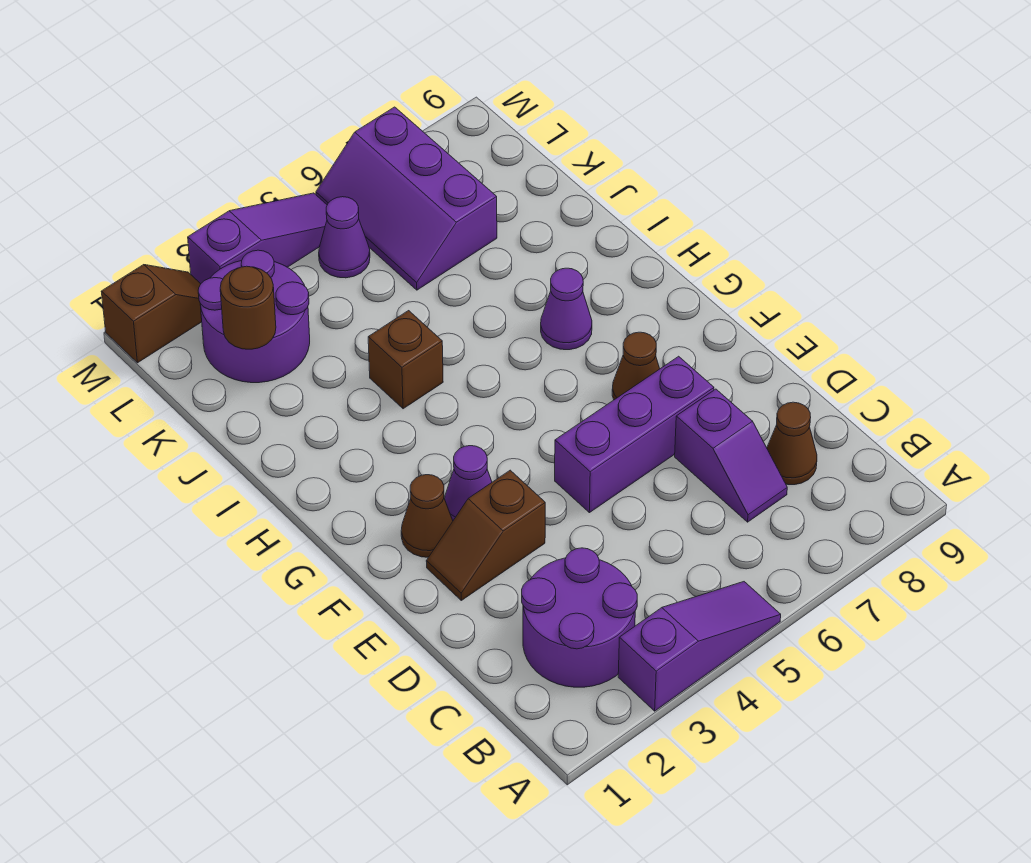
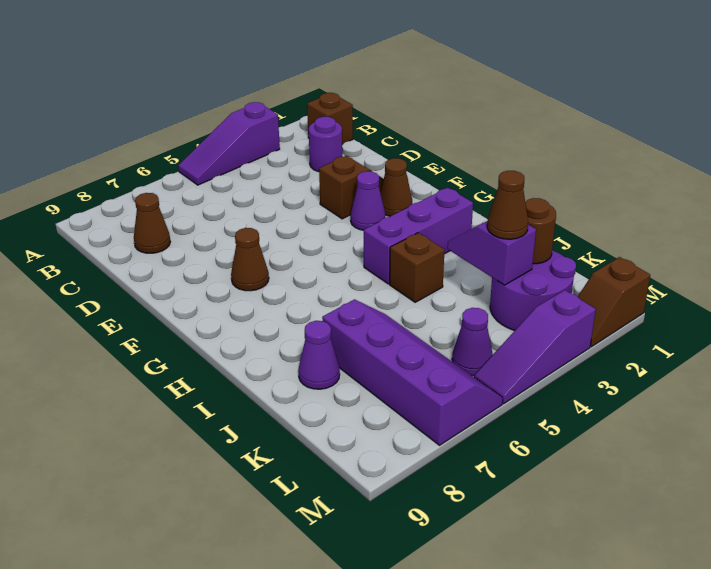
none -> brown 1x1 brick [307,93,353,144]
purple 2x2 round brick [522,548,637,687] -> purple 1x1 round brick [309,117,342,172]
purple 1x2 slope [675,389,787,522] -> purple 1x2 slope moved to [447,221,536,285]
purple 1x3 brick [555,356,714,513] -> purple 1x3 brick moved to [364,188,473,284]
purple 1x1 cone [541,268,592,350] -> purple 1x1 cone moved to [298,321,340,389]
none -> brown 1x1 cone [487,171,528,239]
purple 2x3 slope [316,107,497,290] -> purple 2x4 slope [322,299,503,445]

